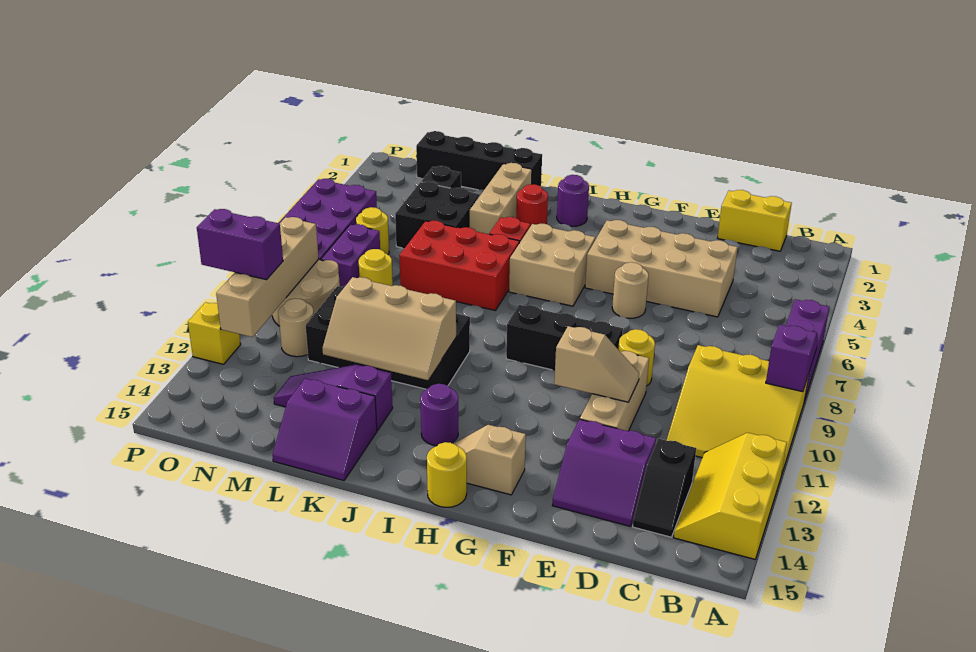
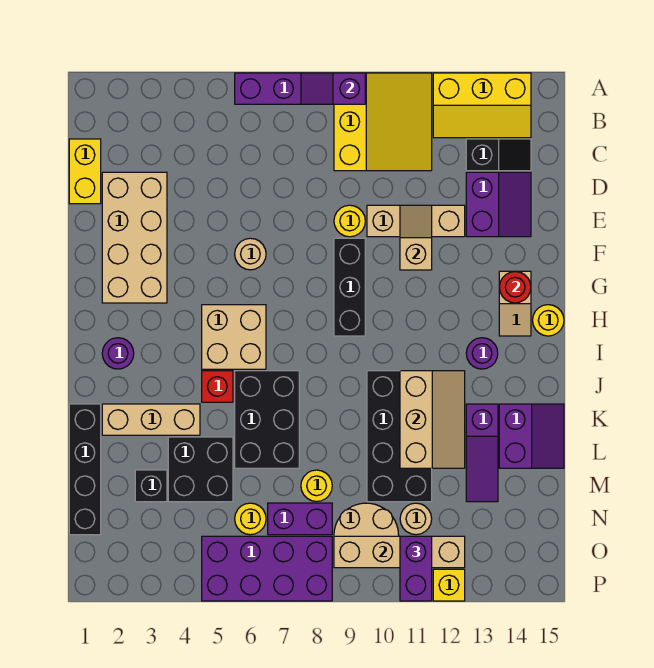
tan 2x4 brick [585,220,738,317] -> tan 2x4 brick moved to [102,172,167,303]
red 1x1 round brick [516,184,548,225] -> red 1x1 round brick moved to [499,271,531,303]
red 2x3 brick [399,221,519,310] -> black 2x3 brick [235,371,299,468]

